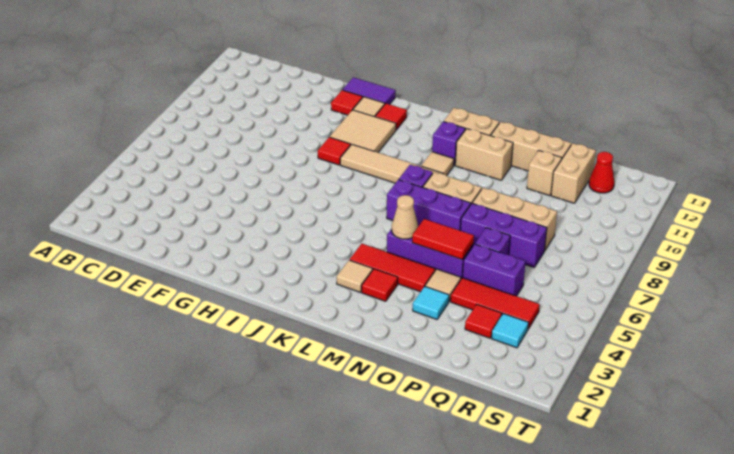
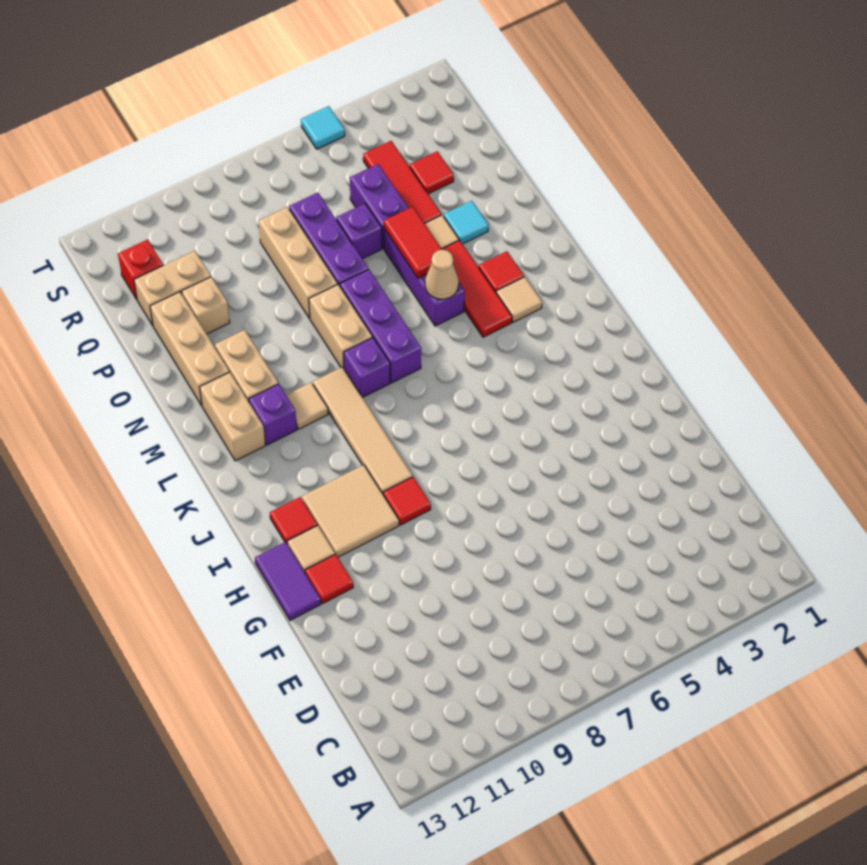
cyan 1x1 tile [492,313,529,348] -> cyan 1x1 tile moved to [301,106,345,149]
red 1x1 cone [589,152,614,193] -> red 1x1 brick [118,240,163,299]

